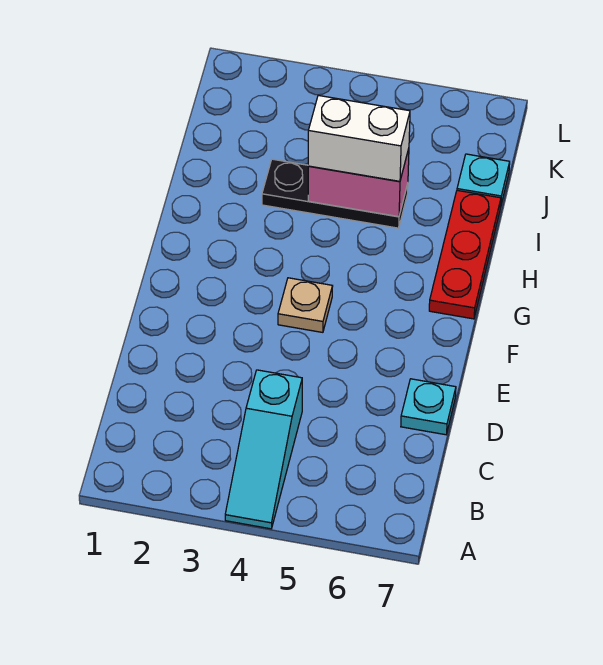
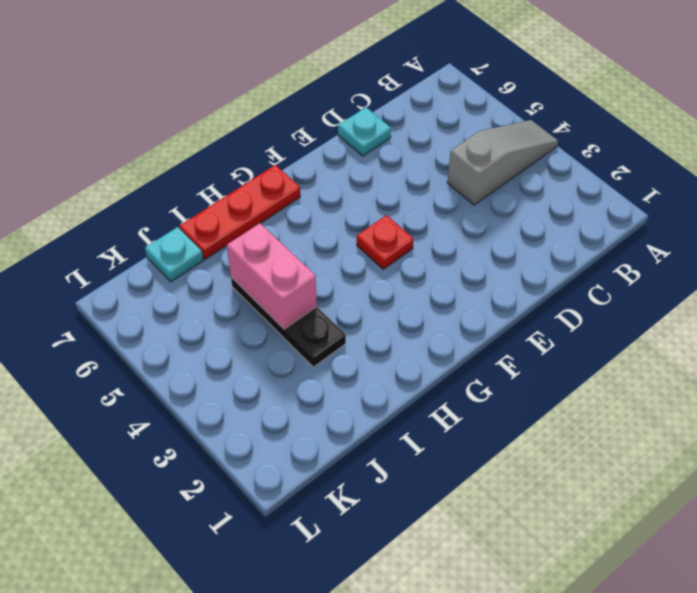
cyan 1x3 slope [225,370,302,529] -> grey 1x3 slope [447,120,558,205]
tan 1x1 plate [278,278,333,332] -> red 1x1 plate [357,215,414,269]
white 1x2 brick [308,95,410,181] -> none

